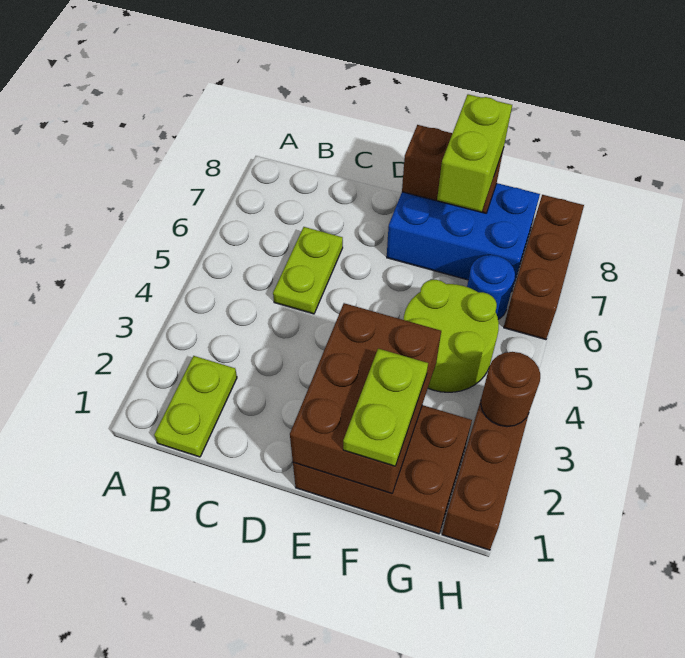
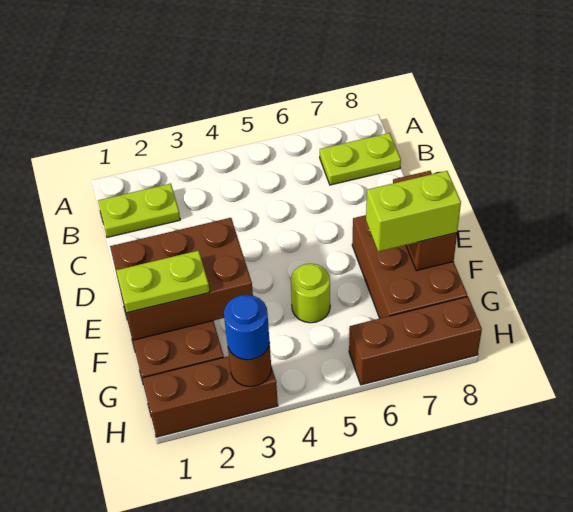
lime 1x2 plate [273,227,343,314] -> lime 1x2 plate moved to [320,133,401,185]
blue 2x3 brick [387,183,540,292] -> brown 2x3 brick [352,215,467,318]
lime 2x2 round brick [404,280,499,392] -> lime 1x1 round brick [291,264,330,323]
blue 1x1 round brick [467,255,515,319] -> blue 1x1 round brick moved to [224,295,270,360]

